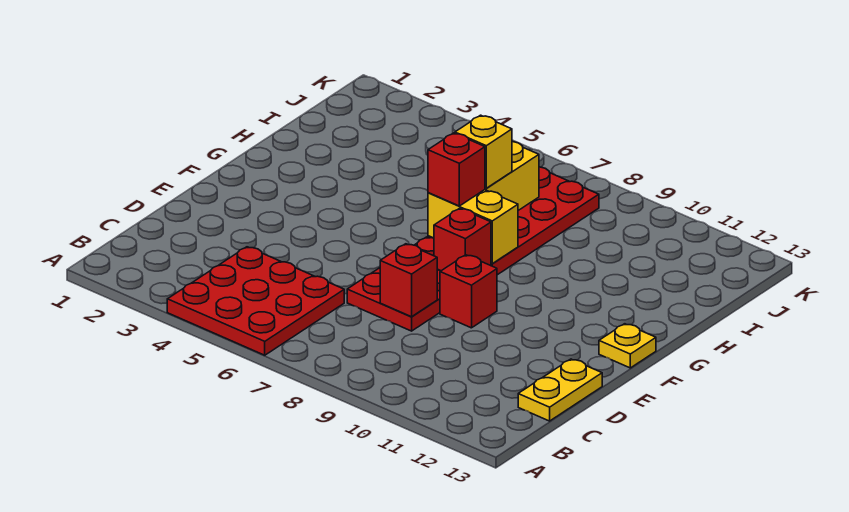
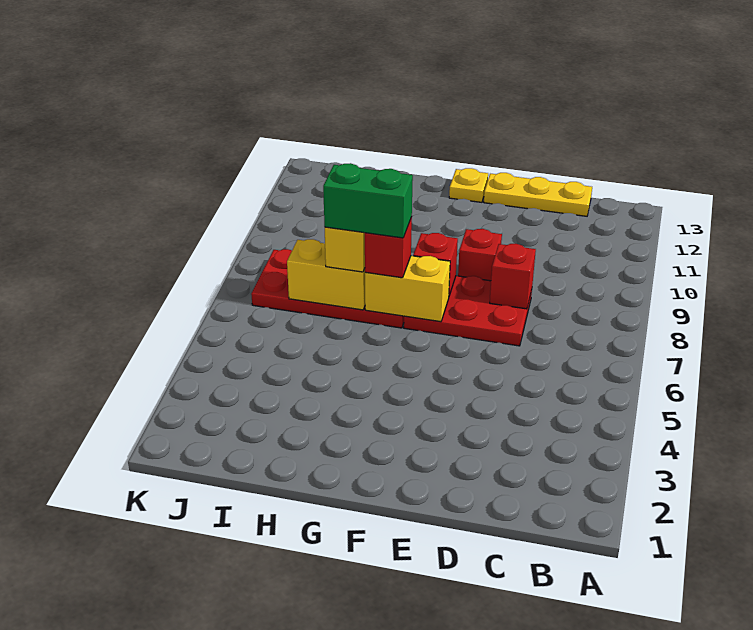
red 3x3 plate [167,247,344,355] -> none
yellow 1x2 plate [518,359,602,421] -> yellow 1x3 plate [484,173,592,216]
yellow 1x2 brick [428,190,518,264] -> yellow 1x2 brick turned to [365,256,450,322]
none -> green 1x2 brick [323,163,413,238]

